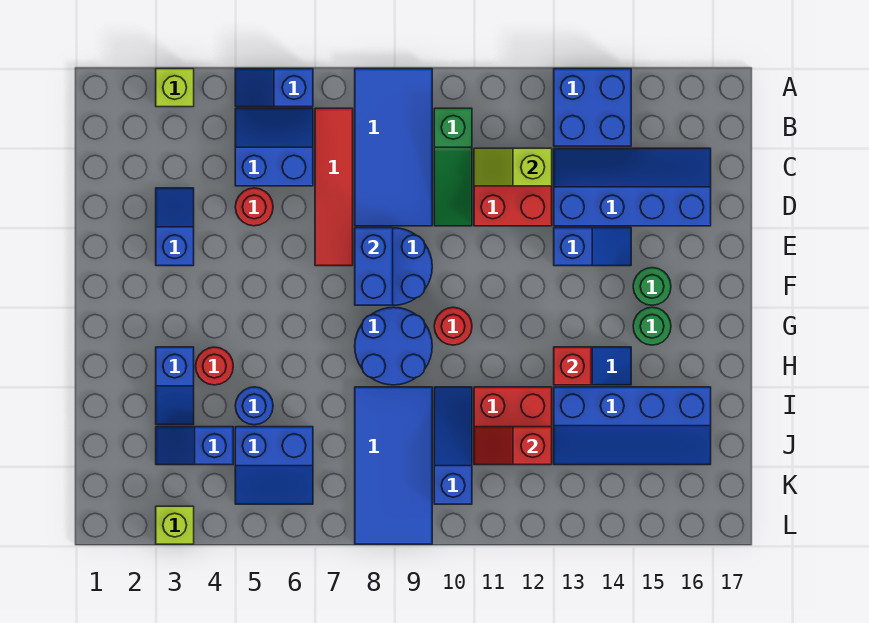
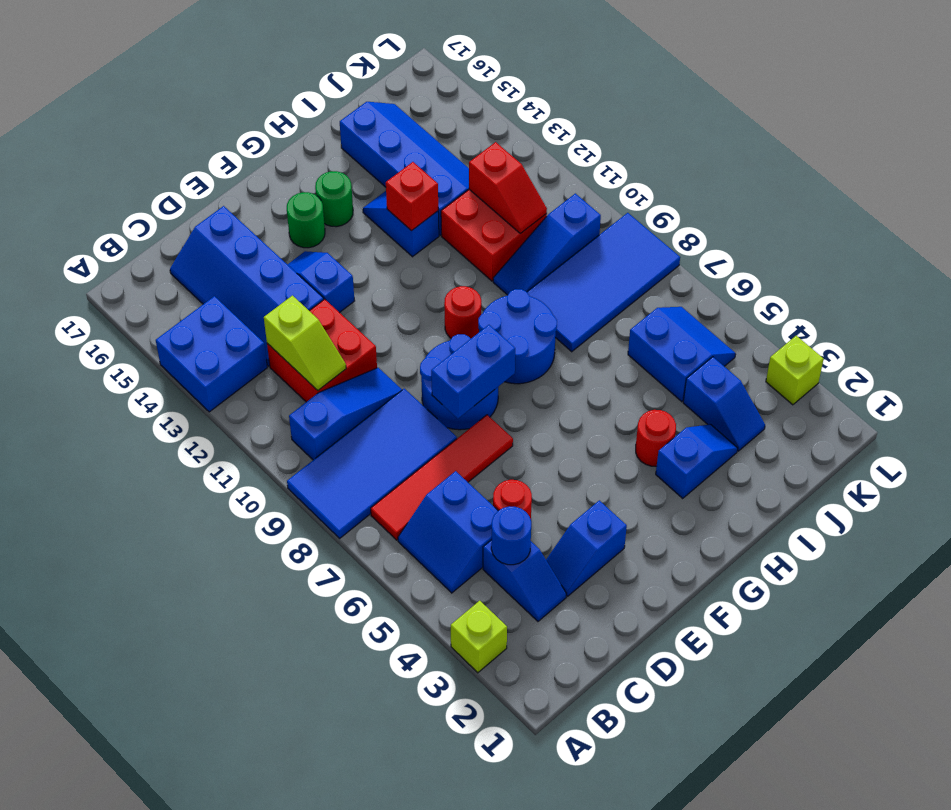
blue 1x2 slope [235,69,313,107] -> blue 1x2 slope moved to [483,540,566,621]
green 1x3 slope [434,108,472,226] -> blue 1x3 slope [289,368,402,460]
blue 1x1 round brick [235,387,273,425] -> blue 1x1 round brick moved to [491,506,531,565]

